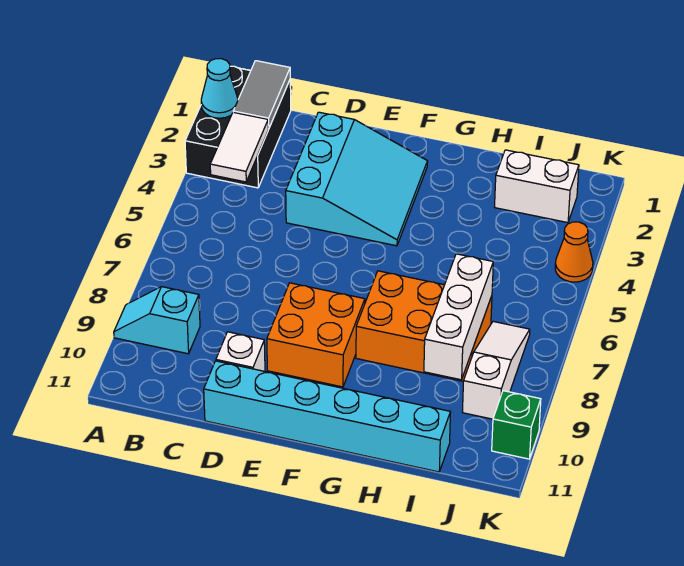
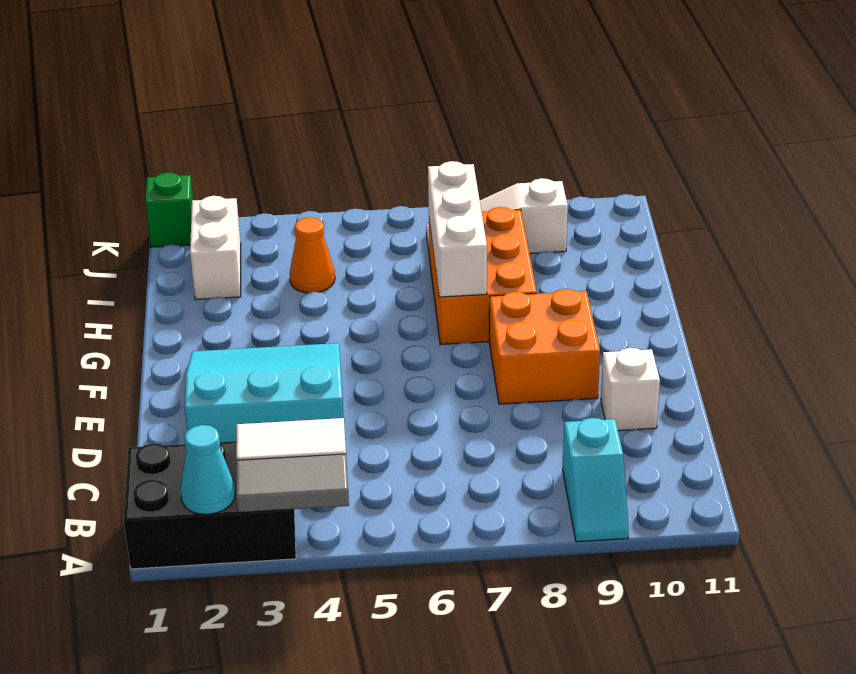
grey 1x2 tile [233,61,290,129] -> grey 1x2 tile moved to [236,454,349,513]
cyan 1x6 brick [204,361,450,472] -> none
white 1x3 brick [424,254,493,380] -> white 1x3 brick turned to [428,161,487,297]
orange 1x1 cone [555,222,593,282] -> orange 1x1 cone moved to [290,217,335,293]
green 1x1 brick [492,391,541,459] -> green 1x1 brick moved to [145,172,193,247]

